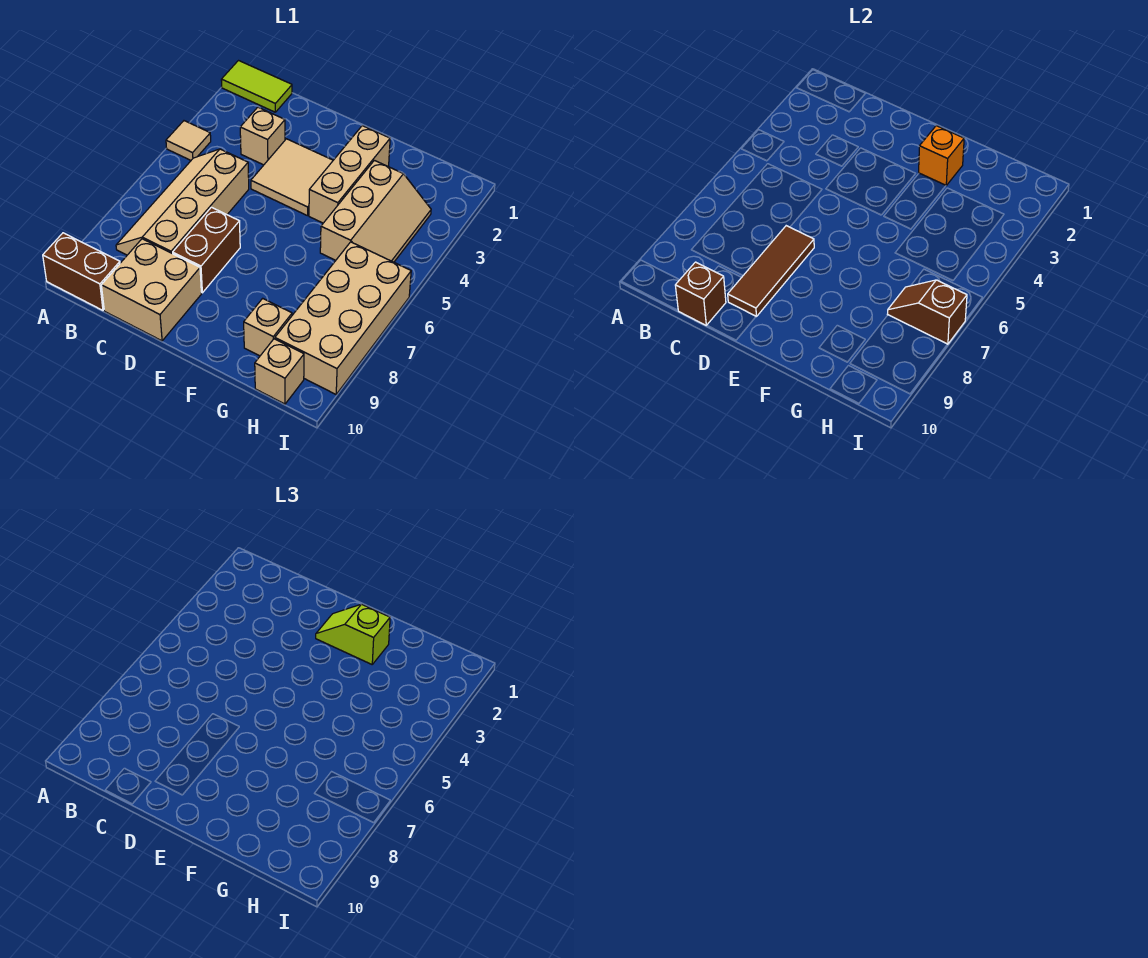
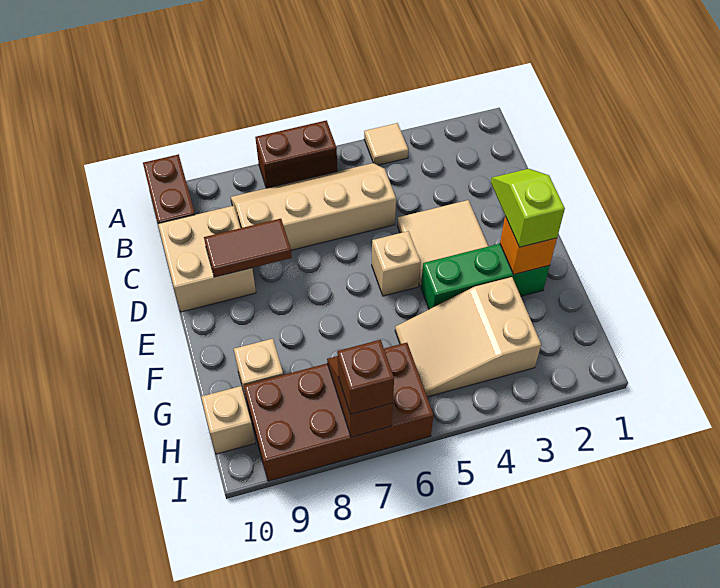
lime 1x2 tile [221,61,292,112] -> none
tan 1x1 brick [240,107,285,165] -> tan 1x1 brick moved to [372,231,421,296]
brown 1x1 brick [675,262,726,325] -> brown 1x1 brick moved to [337,340,394,414]
brown 1x2 brick [173,207,240,293] -> brown 1x2 brick moved to [255,120,337,188]
brown 1x3 tile [728,226,814,316] -> brown 1x2 tile [204,219,292,277]
tan 1x3 brick [309,126,390,223] -> green 1x3 brick [421,244,550,309]
tan 2x3 slope [320,160,431,262] -> tan 2x3 slope turned to [395,277,541,397]
tan 2x4 brick [275,242,411,394] -> brown 2x4 brick [244,343,434,481]

